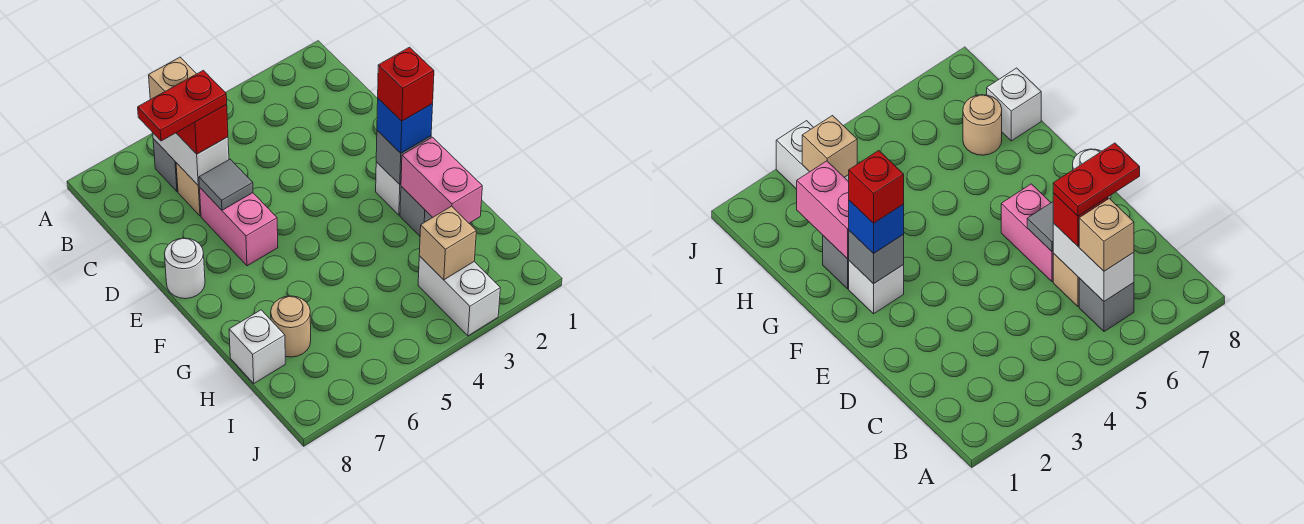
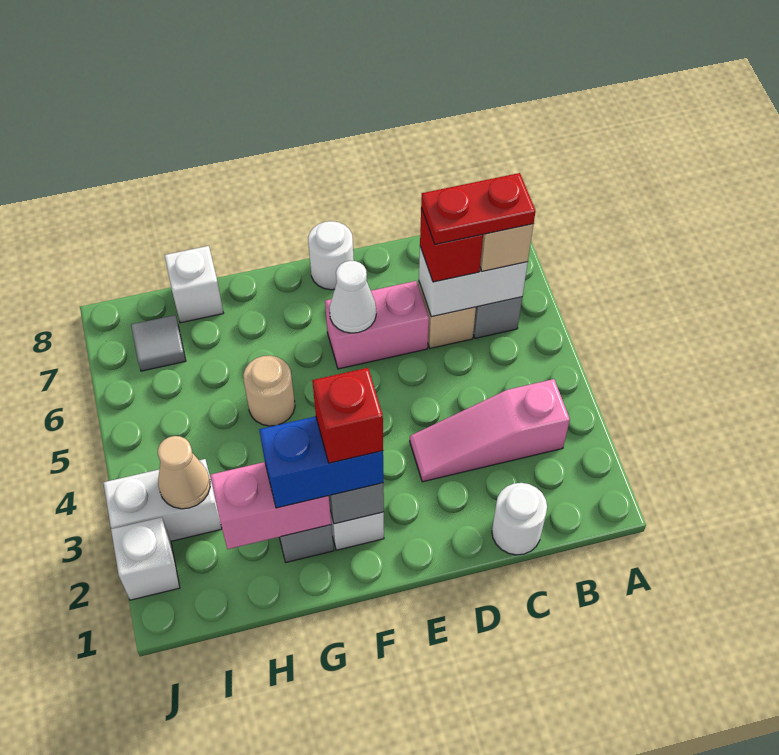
none -> pink 1x3 slope [410,379,570,482]
none -> white 1x1 round brick [492,483,547,555]
red 1x2 plate [138,70,227,141] -> red 1x2 plate turned to [421,173,536,244]
grey 1x1 tile [199,159,253,210] -> grey 1x1 tile moved to [131,315,186,371]
none -> white 1x1 cone [329,261,376,333]
blue 1x1 brick [377,99,433,153] -> blue 1x2 brick [259,416,383,508]
tan 1x1 round brick [271,296,311,357] -> tan 1x1 round brick moved to [243,355,295,426]
tan 1x1 brick [419,206,476,280] -> tan 1x1 cone [158,436,210,509]
none -> white 1x1 brick [111,517,180,600]

